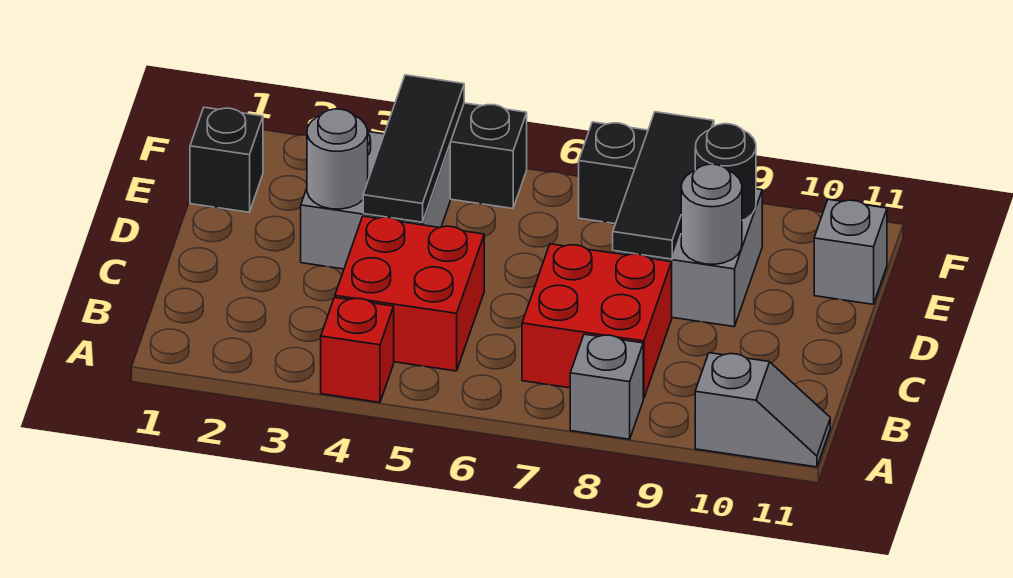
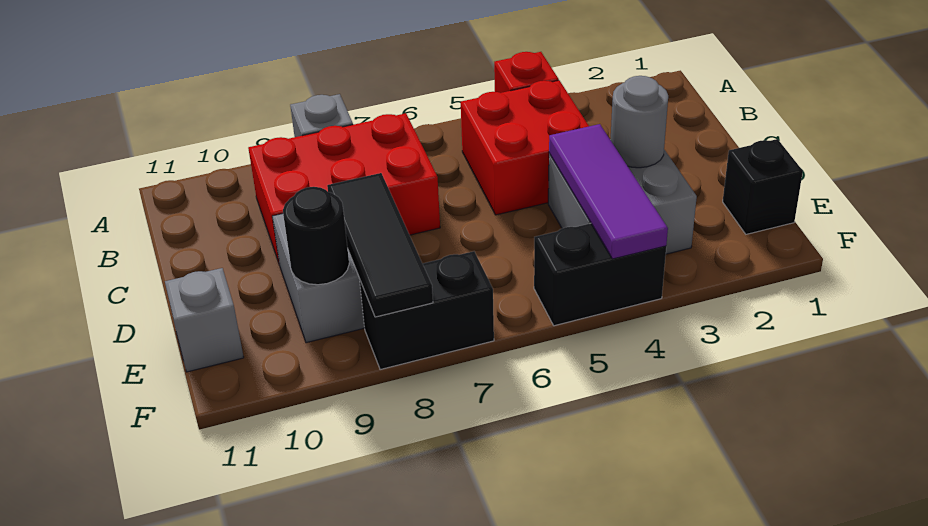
grey 1x2 slope [695,353,830,467] -> none
red 2x2 brick [522,244,672,399] -> red 2x3 brick [248,113,440,265]
black 1x3 tile [363,75,464,222] -> purple 1x3 tile [549,124,668,259]
grey 1x1 round brick [681,164,742,264] -> none

